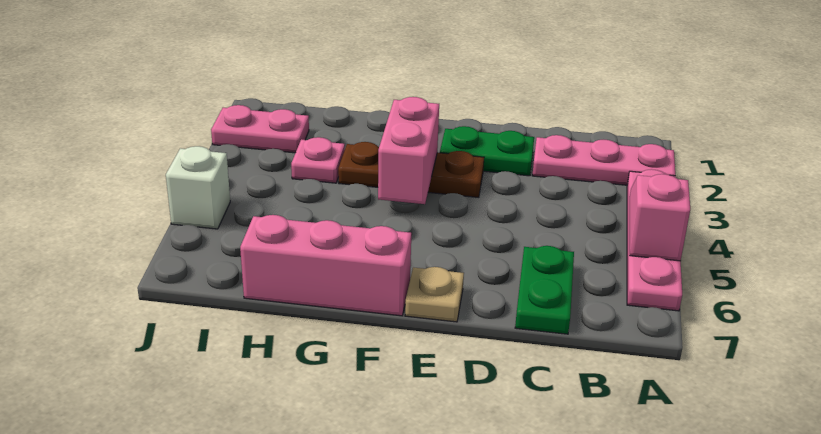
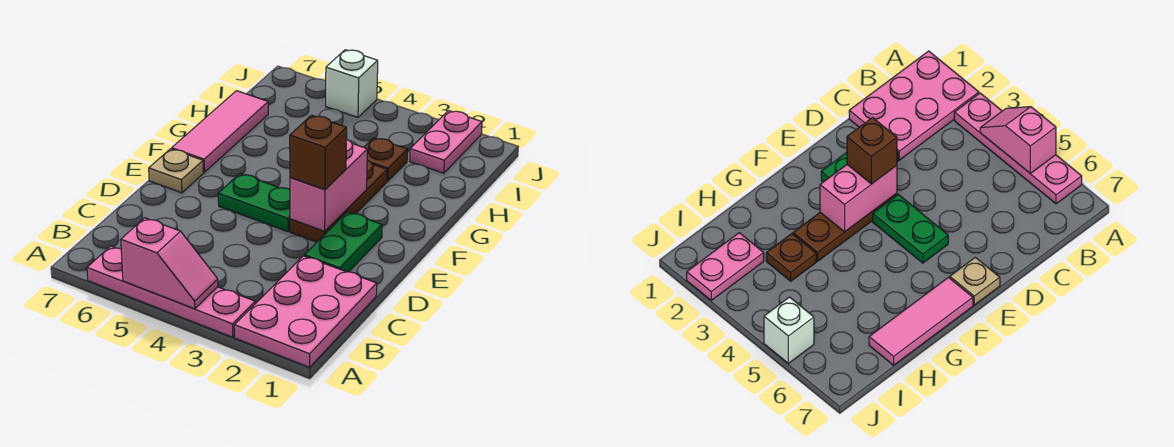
pink 1x3 plate [532,135,675,185] -> pink 2x3 plate [234,256,377,367]
green 1x2 plate [515,246,574,334] -> green 1x2 plate moved to [218,174,290,232]
none -> brown 1x1 brick [290,115,347,190]
pink 1x2 brick [378,97,439,204] -> pink 1x2 brick turned to [290,139,367,231]
pink 1x3 brick [240,215,411,316] -> pink 1x3 tile [172,91,268,172]
pink 1x1 plate [291,137,345,183] -> brown 1x1 plate [364,138,408,181]

